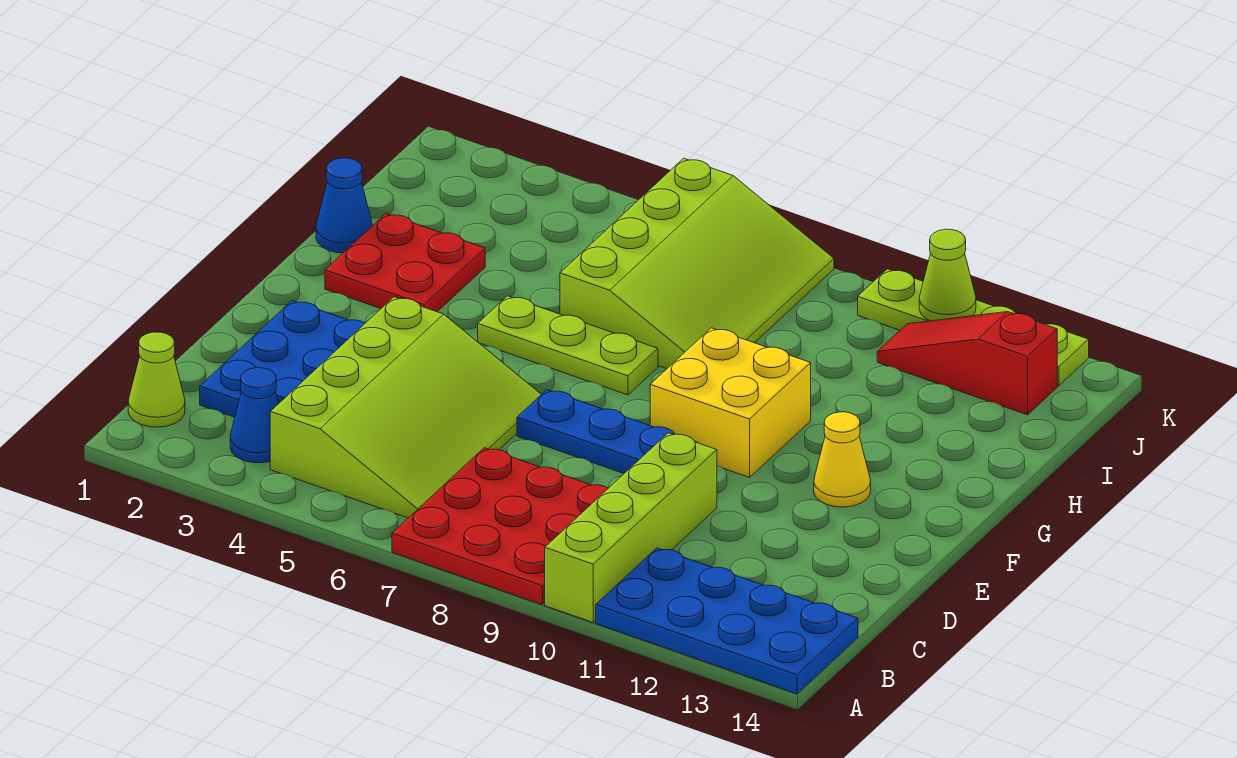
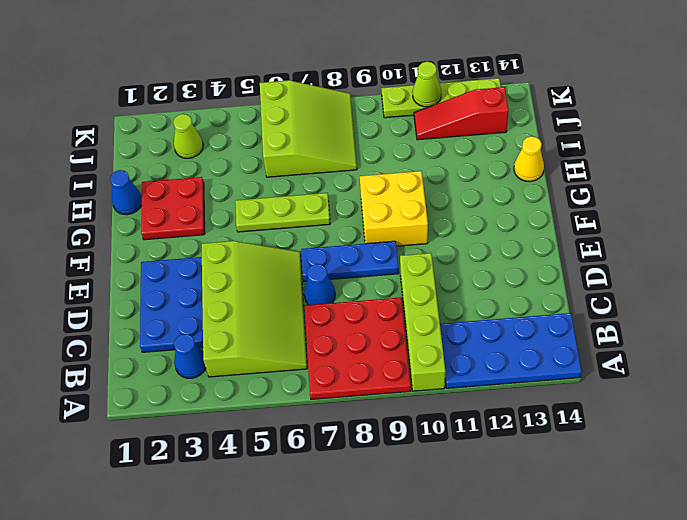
lime 1x1 cone [128,332,185,427] -> lime 1x1 cone moved to [173,114,203,158]
none -> blue 1x1 cone [304,264,335,305]
yellow 1x1 cone [814,412,871,507] -> yellow 1x1 cone moved to [514,136,544,182]
lime 3x4 slope [560,158,834,369] -> lime 3x3 slope [260,80,357,177]

